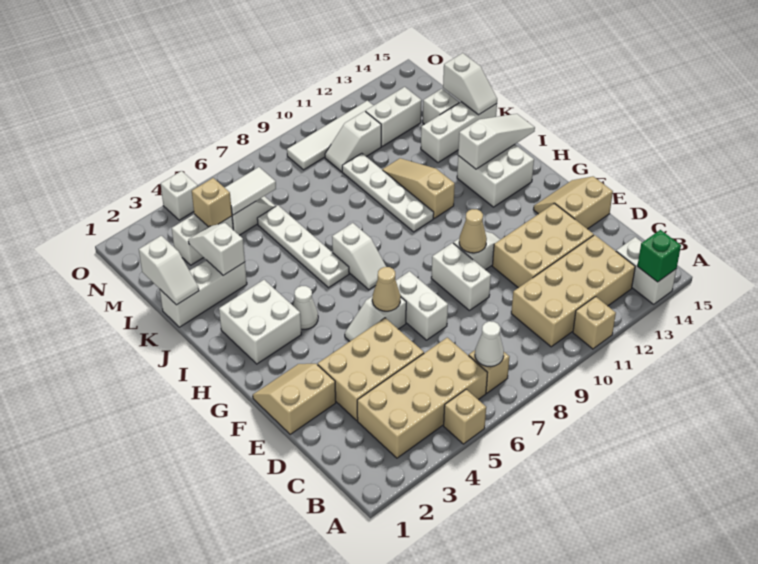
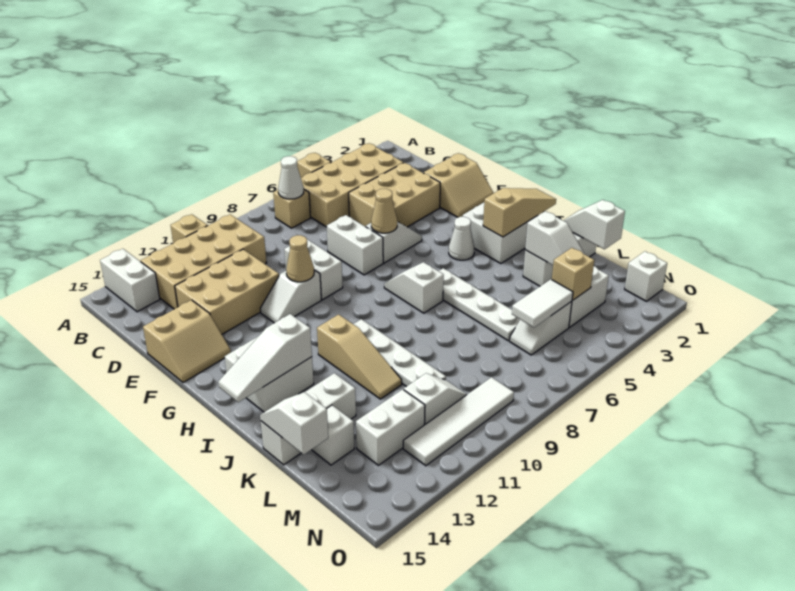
green 1x1 brick [637,230,681,282] -> none
none -> tan 1x3 slope [483,188,556,237]
white 1x1 brick [161,171,198,220] -> white 1x1 brick moved to [625,251,667,301]

